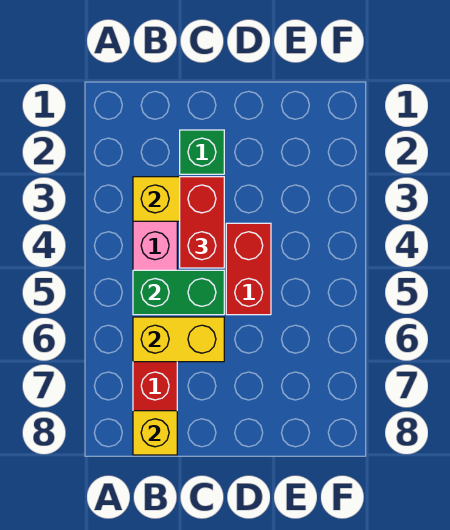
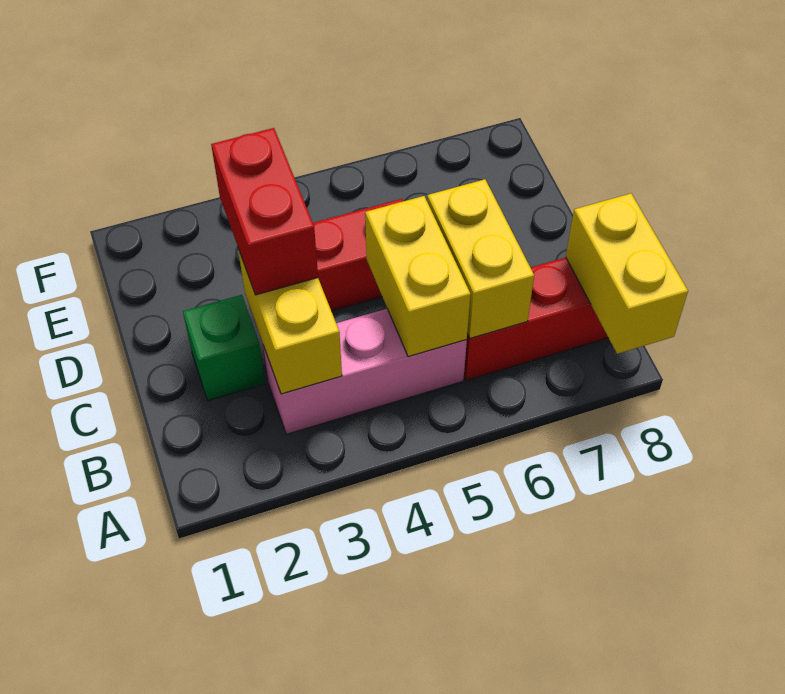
green 1x2 brick [133,270,224,315] -> yellow 1x2 brick [365,196,471,357]
yellow 1x1 brick [133,411,177,455] -> yellow 1x2 brick [566,193,688,354]
red 1x2 brick [180,177,224,268] -> red 1x2 brick turned to [211,128,318,295]

